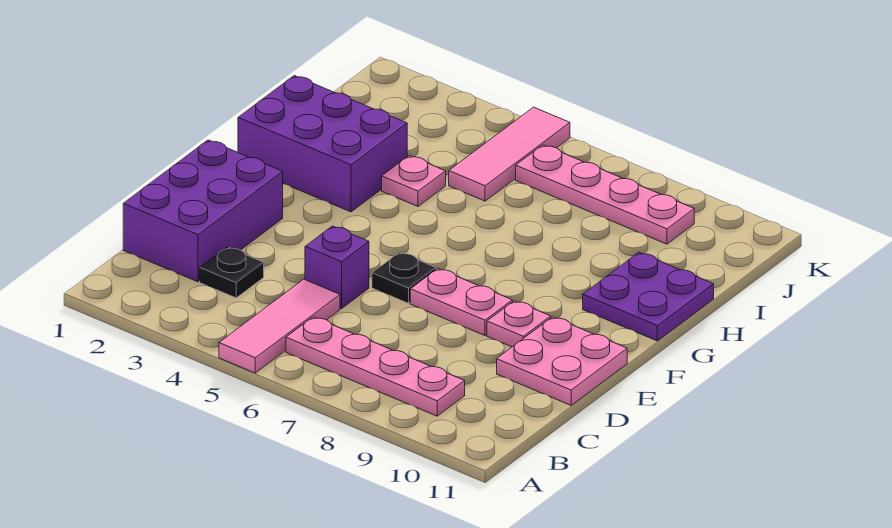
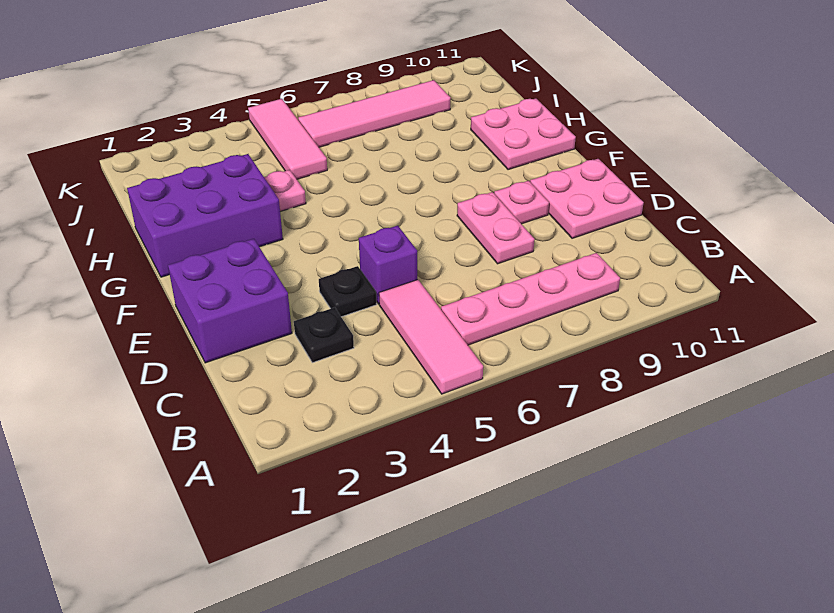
purple 2x3 brick [123,140,283,282] -> purple 2x2 brick [168,239,292,363]
black 1x1 plate [372,252,436,303] -> black 1x1 plate moved to [319,266,377,317]
pink 1x2 plate [410,269,512,335] -> pink 1x2 plate turned to [457,192,535,264]
purple 2x2 plate [583,252,714,341] -> pink 2x2 plate [471,98,576,170]
pink 1x4 plate [516,145,694,244] -> pink 1x4 tile [298,80,451,147]

